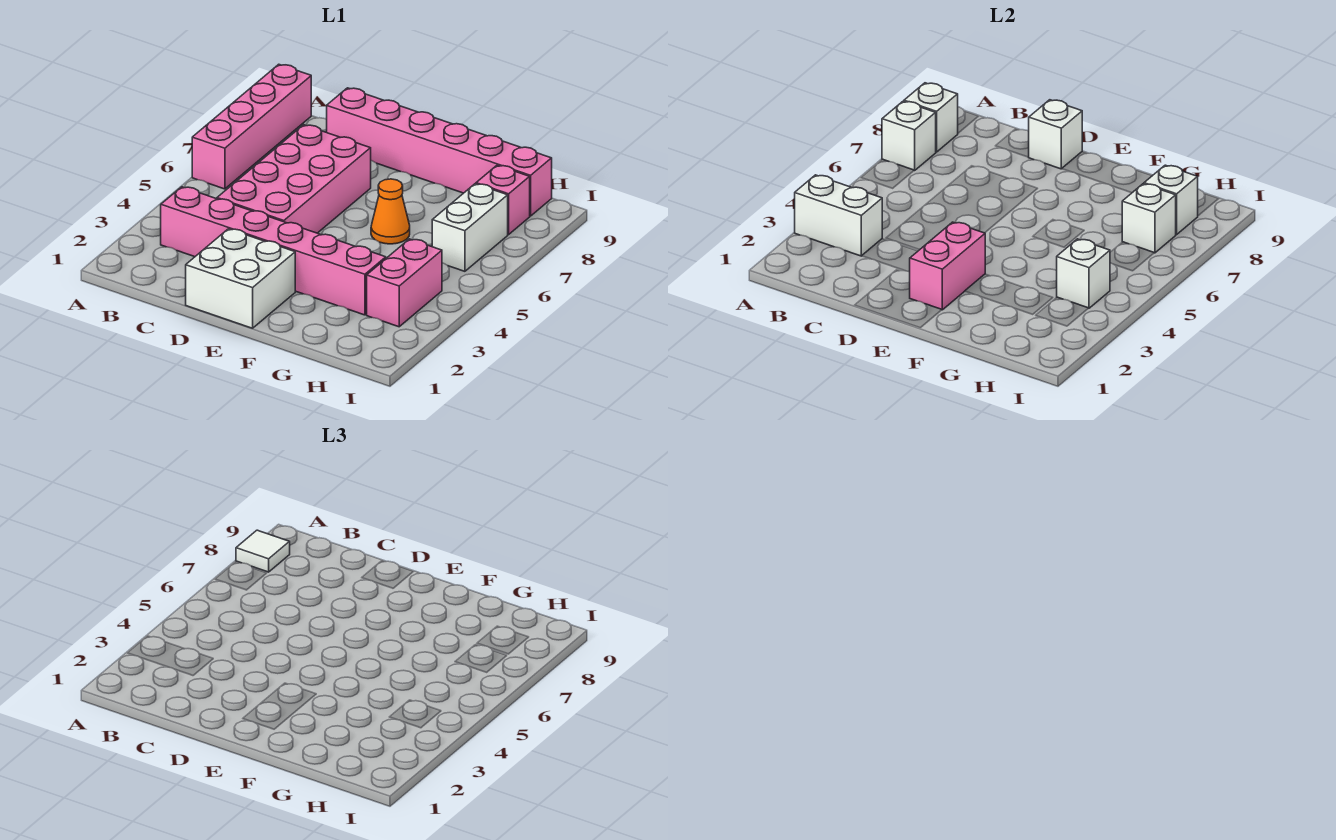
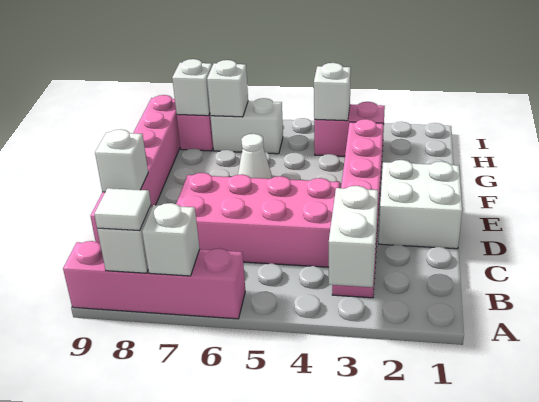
pink 1x2 brick [910,222,985,310] -> none
orange 1x1 cone [371,179,410,244] -> white 1x1 cone [238,134,272,179]

